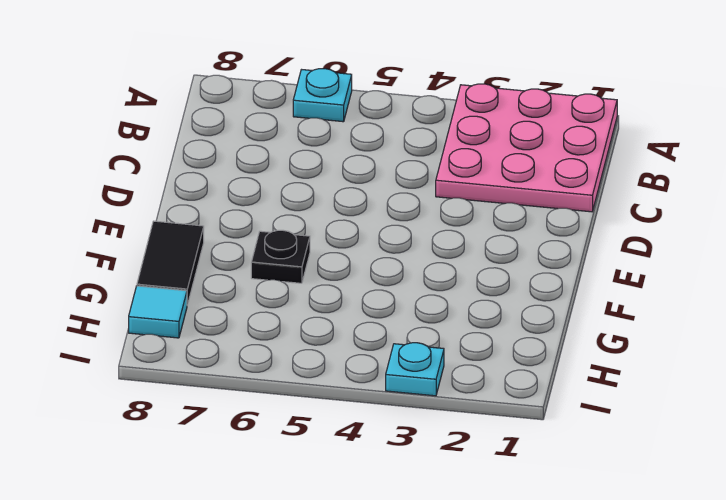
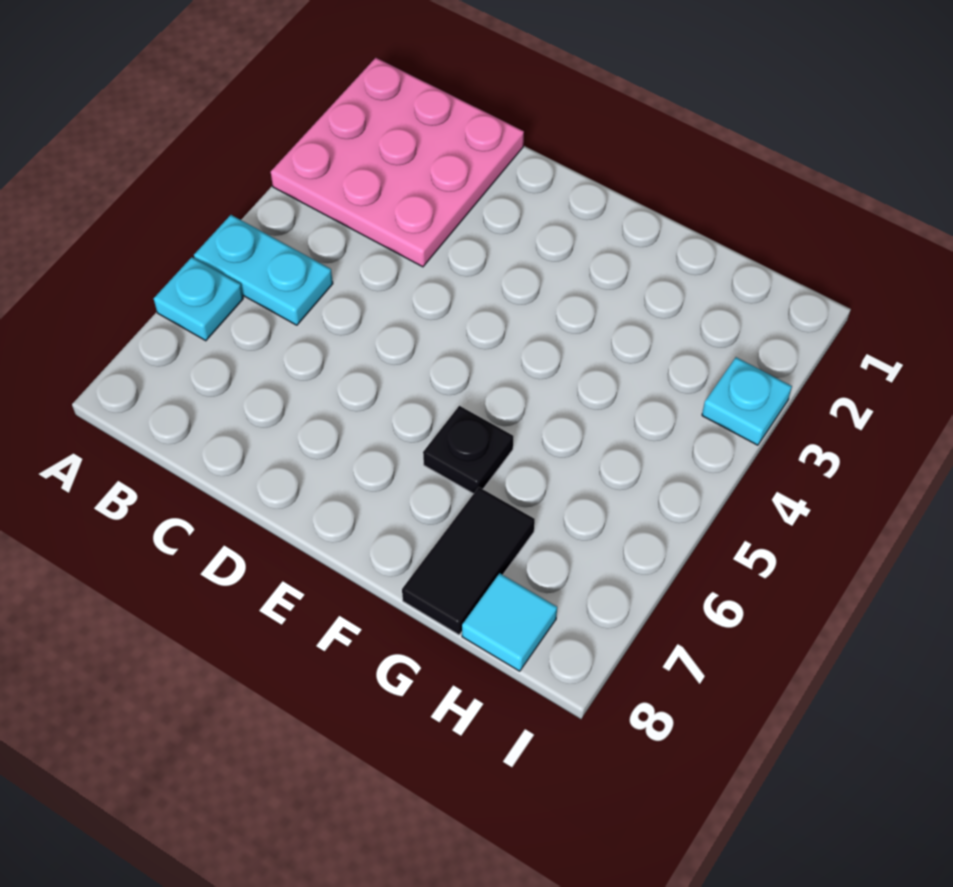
none -> cyan 1x2 plate [194,215,333,325]
black 1x2 tile [137,221,204,305] -> black 1x2 tile turned to [402,487,535,635]

